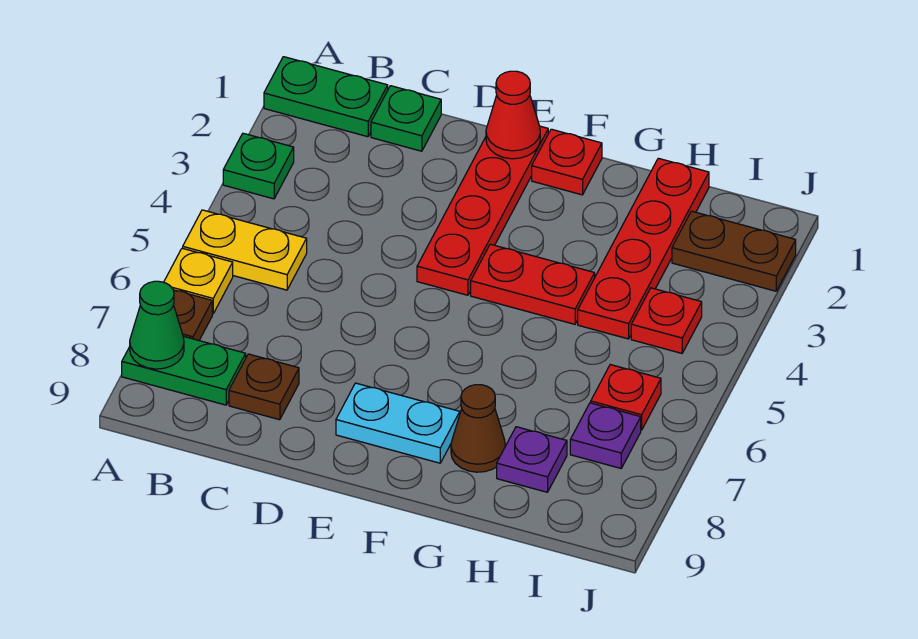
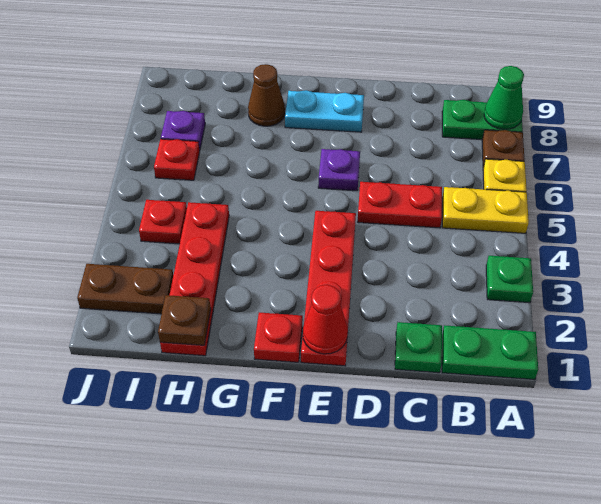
brown 1x1 plate [229,354,299,420] -> brown 1x1 plate moved to [158,295,211,345]
red 1x2 plate [471,244,595,324] -> red 1x2 plate moved to [358,182,442,228]
purple 1x1 plate [497,427,567,492] -> purple 1x1 plate moved to [318,149,360,191]

